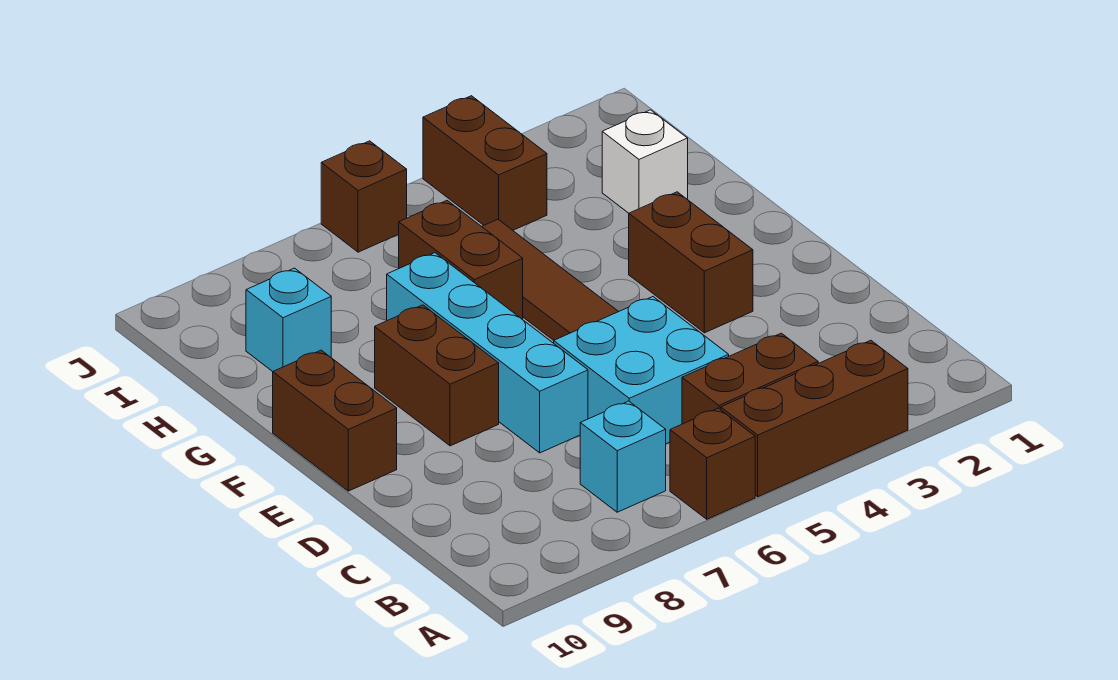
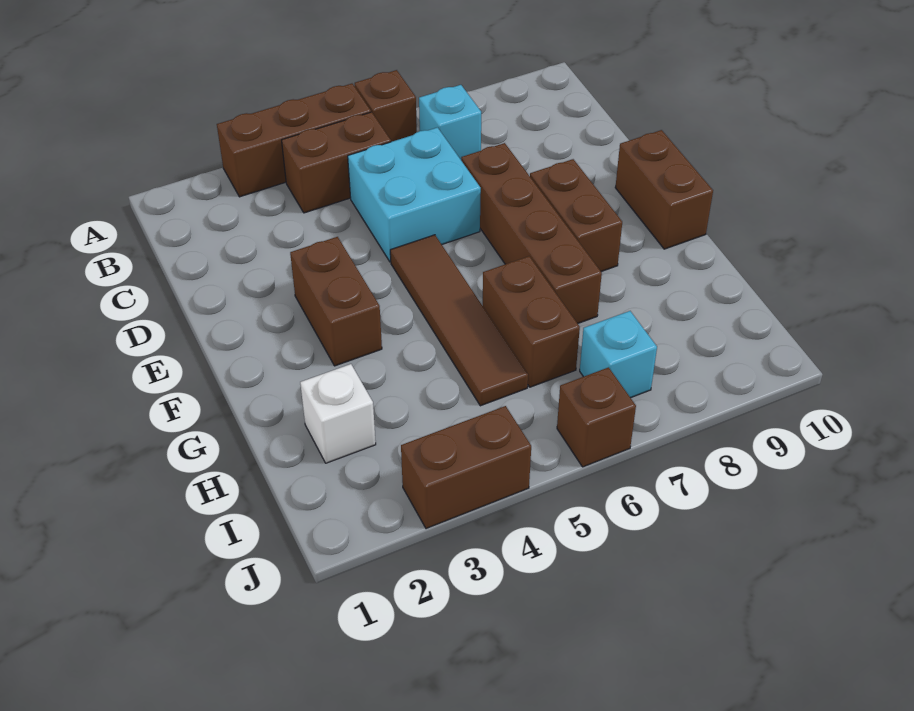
cyan 1x4 brick [387,253,588,453] -> brown 1x4 brick [461,143,602,324]
cyan 1x1 brick [246,268,331,371] -> cyan 1x1 brick moved to [580,311,657,398]
brown 1x2 brick [423,96,547,230] -> brown 1x2 brick turned to [401,406,531,529]

